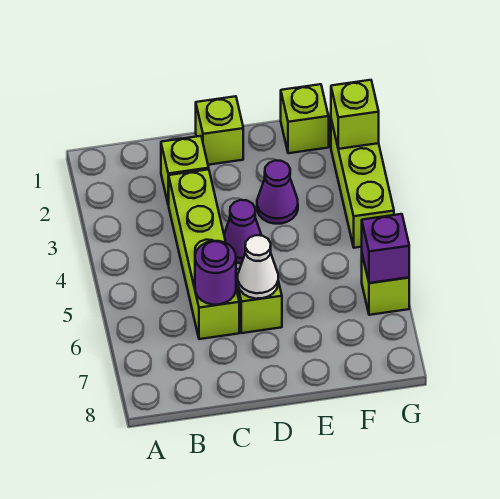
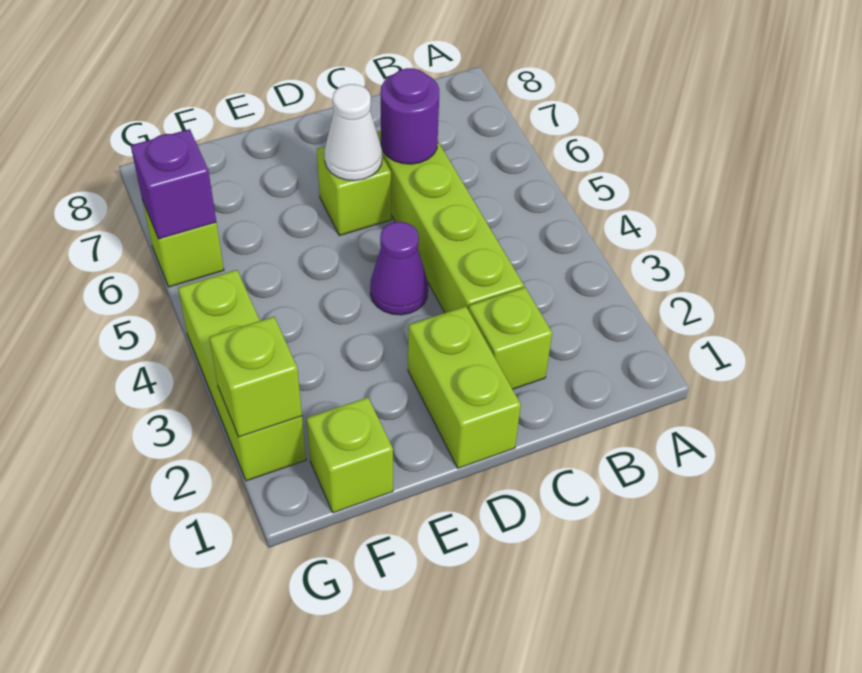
lime 1x1 brick [196,96,243,165] -> lime 1x2 brick [408,306,521,468]
purple 1x1 cone [257,160,298,224] -> none

